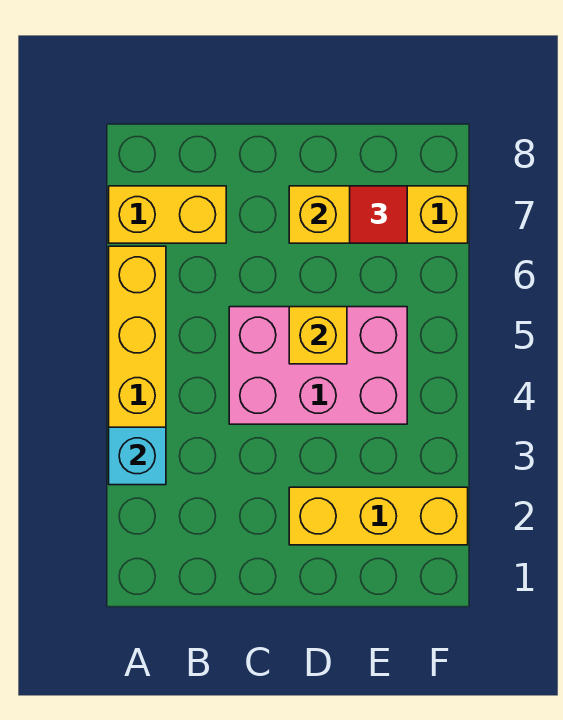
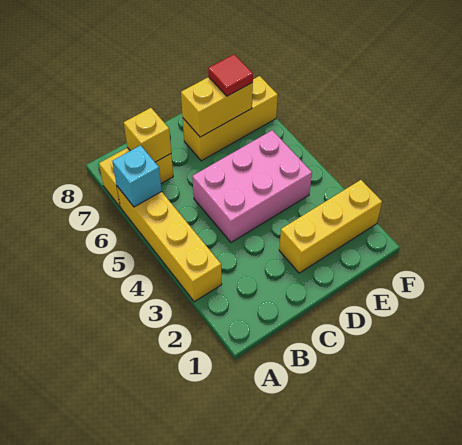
cyan 1x1 brick [109,427,166,485] -> cyan 1x1 brick moved to [112,145,162,207]
yellow 1x1 brick [289,307,347,364] -> yellow 1x1 brick moved to [124,108,171,162]

